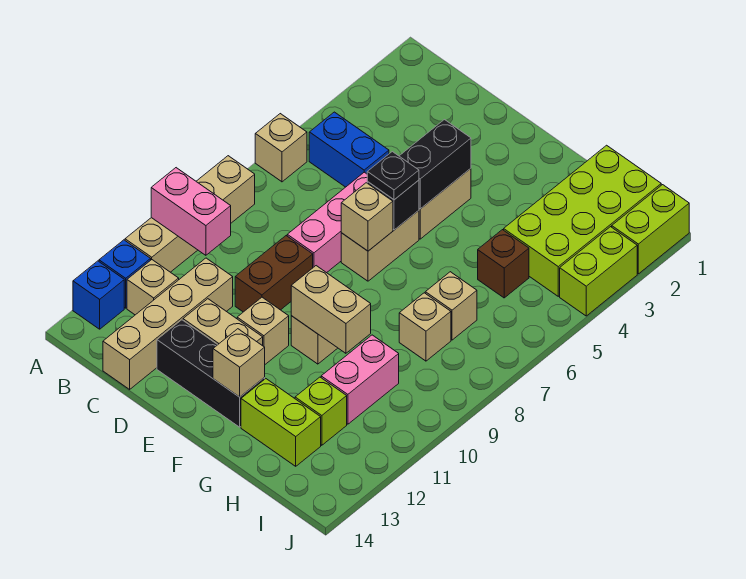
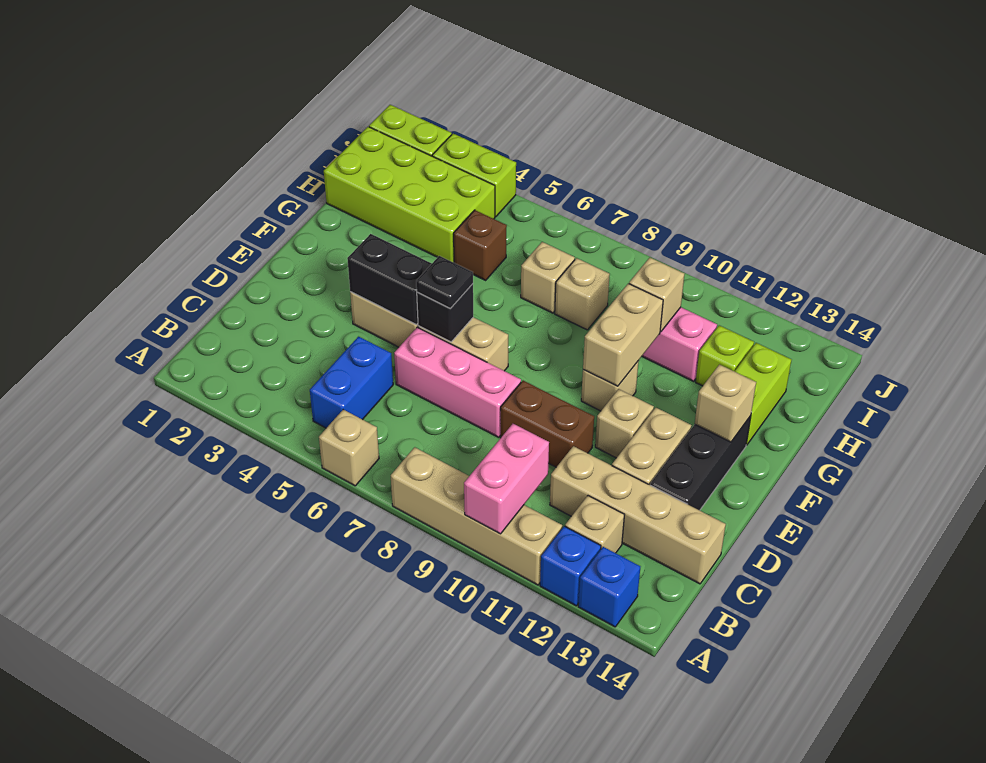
tan 1x1 brick [341,183,393,251] -> tan 1x1 brick moved to [629,258,684,332]

